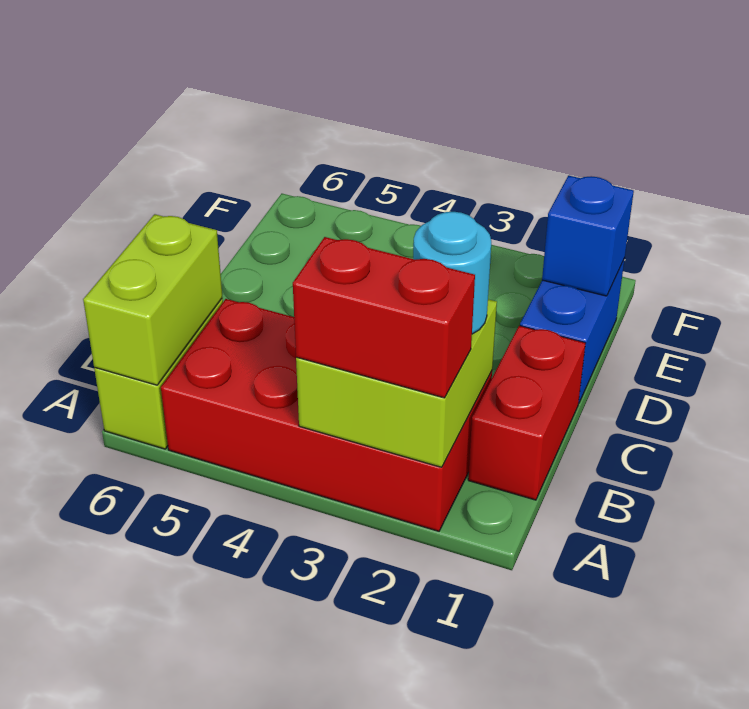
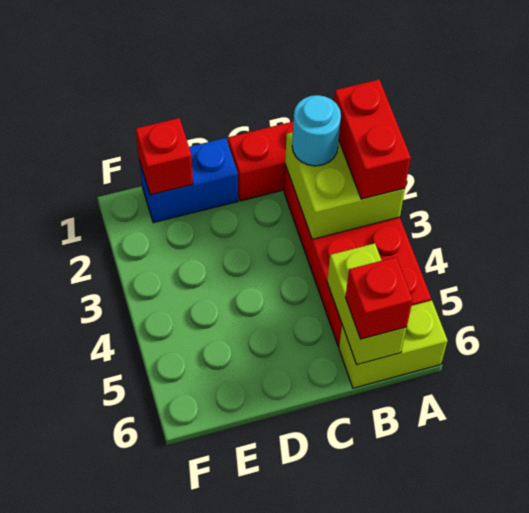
lime 1x2 brick [83,214,222,385] -> lime 1x2 brick turned to [327,243,407,365]
none -> red 1x1 brick [345,257,413,339]
blue 1x1 brick [542,176,634,296] -> red 1x1 brick [136,118,193,195]

